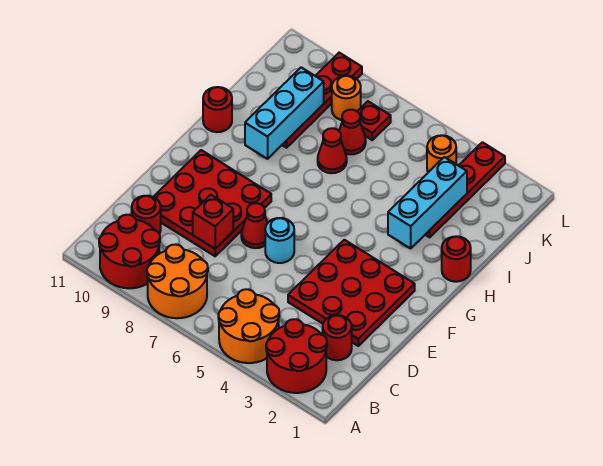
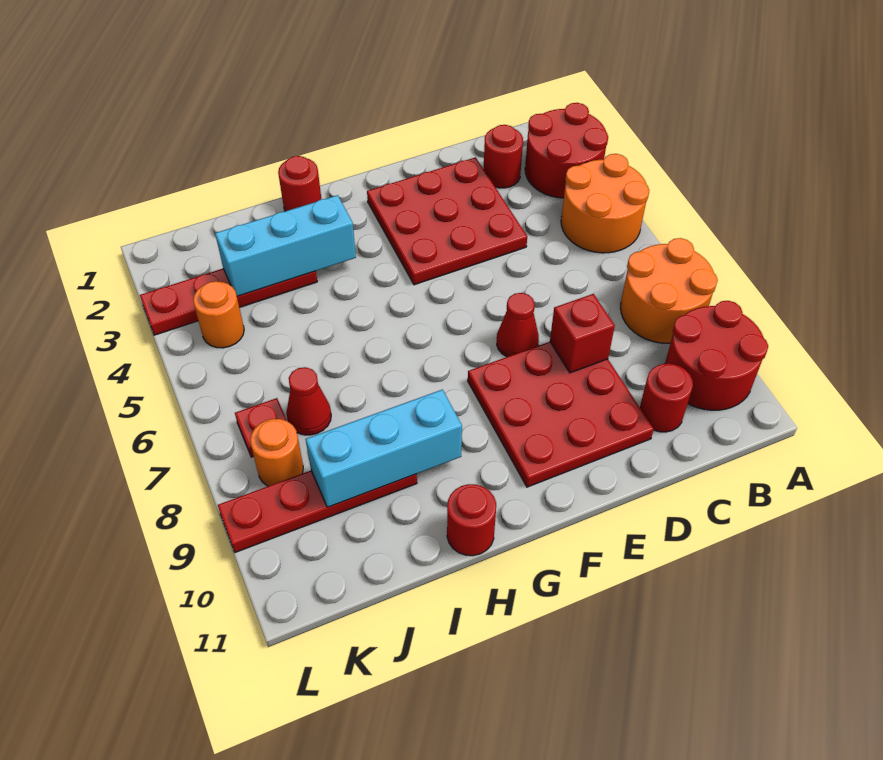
cyan 1x1 round brick [265,218,294,263] -> none
red 1x1 cone [318,128,347,173] -> none

